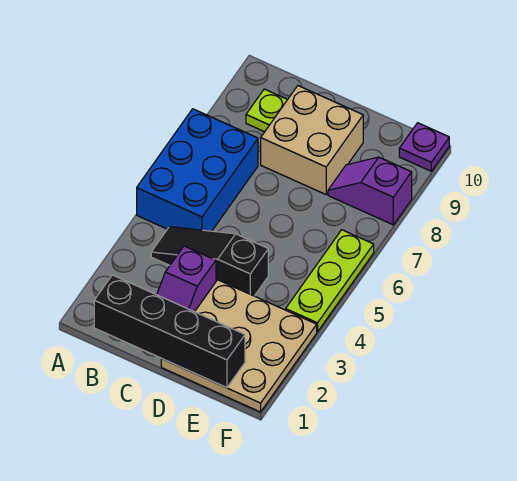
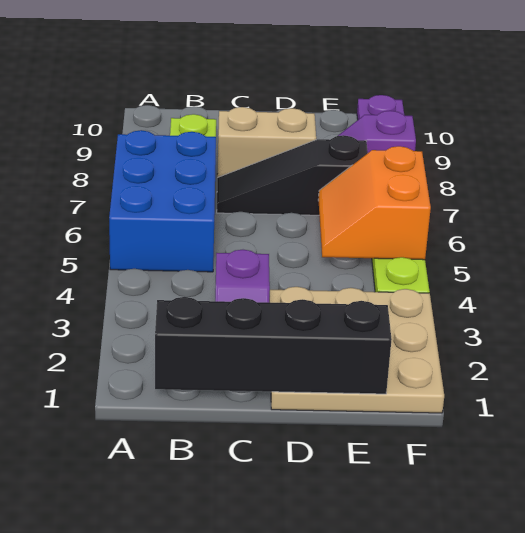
black 1x3 slope [151,227,268,296] -> black 1x3 slope moved to [217,135,368,215]
tan 2x2 brick [261,86,363,194] -> tan 1x2 brick [217,107,316,178]
none -> orange 2x2 slope [318,146,431,260]

